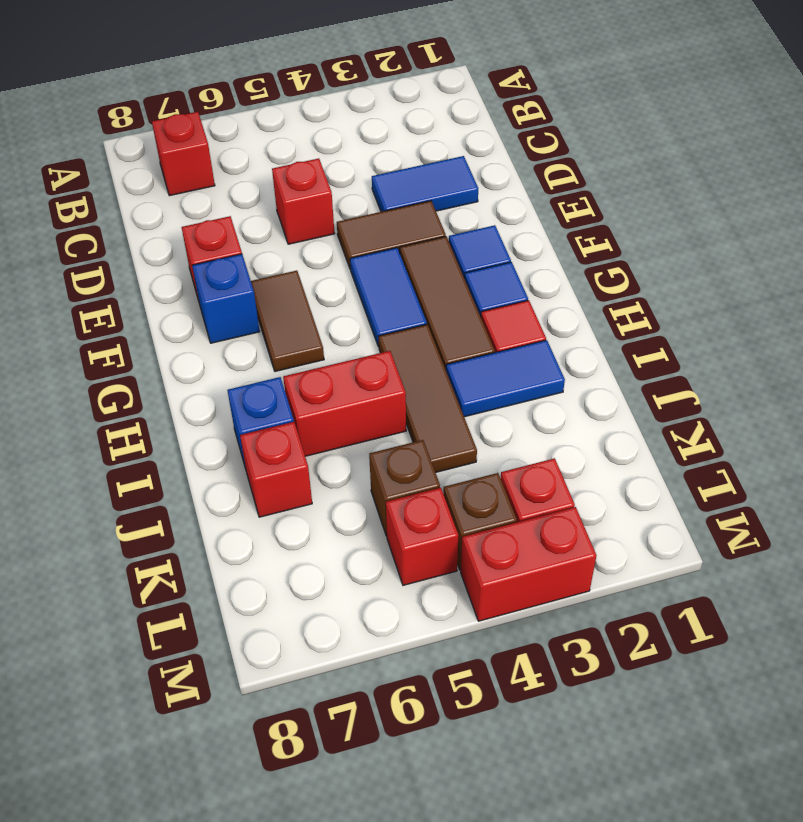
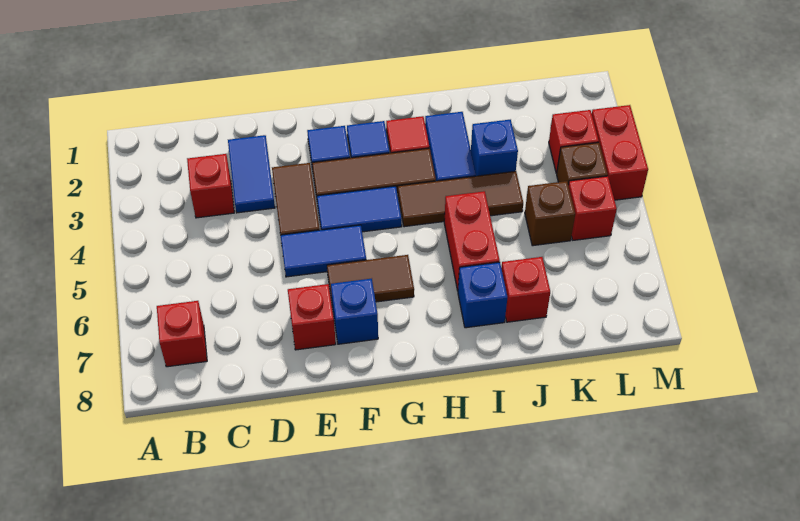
red 1x1 brick [272,158,335,244] -> red 1x1 brick moved to [187,154,234,218]
none -> blue 1x2 tile [281,225,366,277]
none -> blue 1x1 brick [471,120,518,176]

